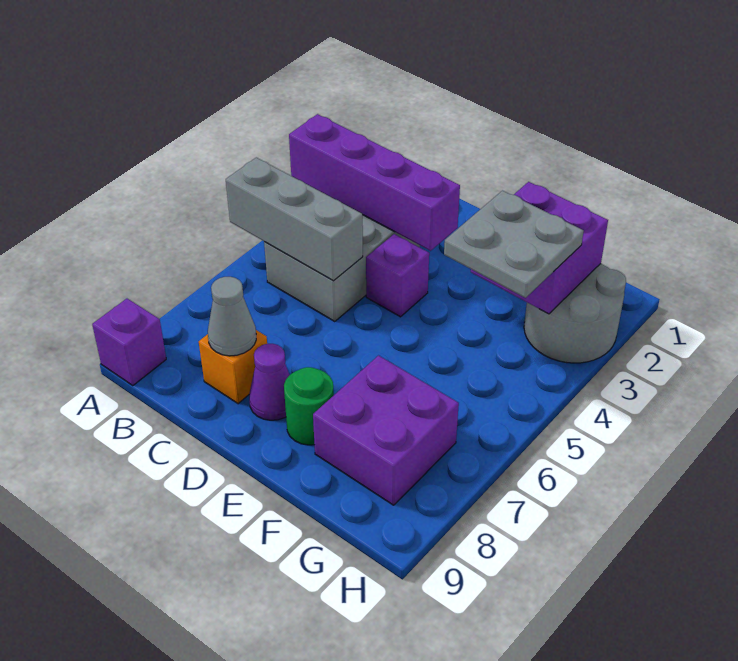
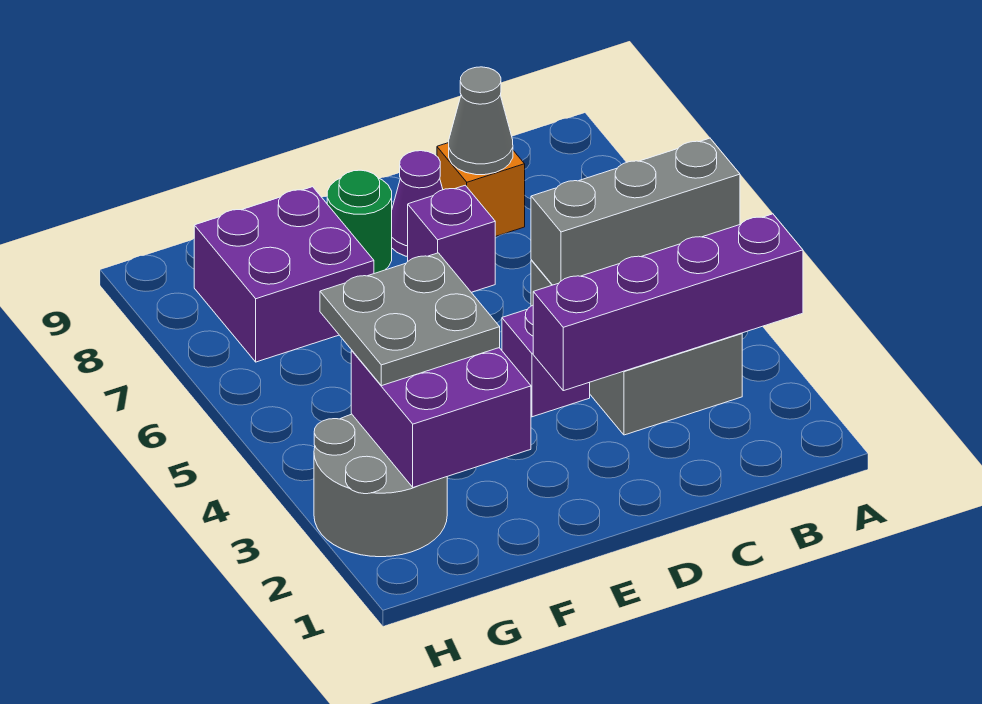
purple 1x1 brick [92,299,166,386] -> purple 1x1 brick moved to [408,185,495,292]

